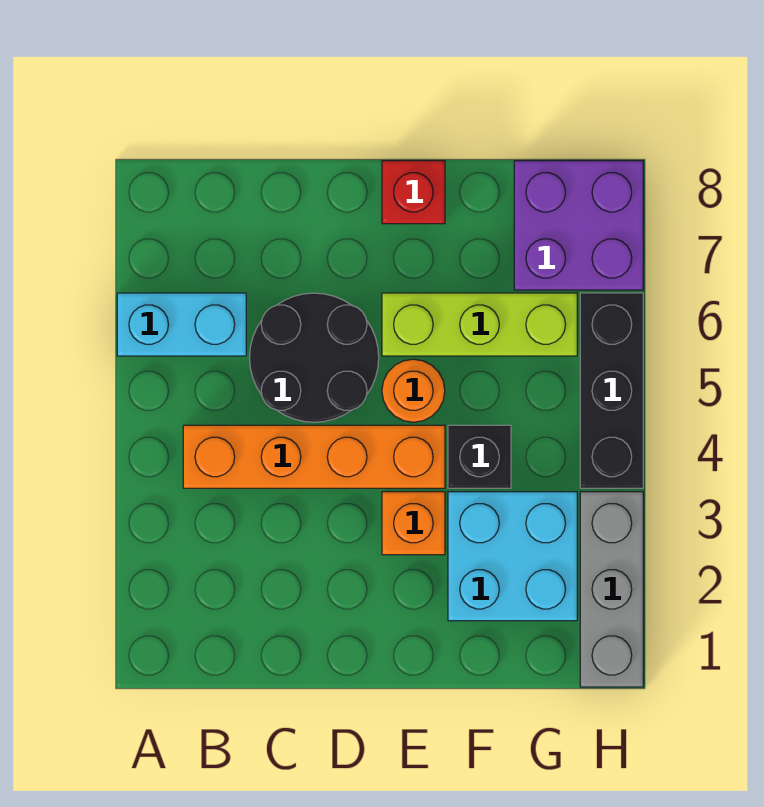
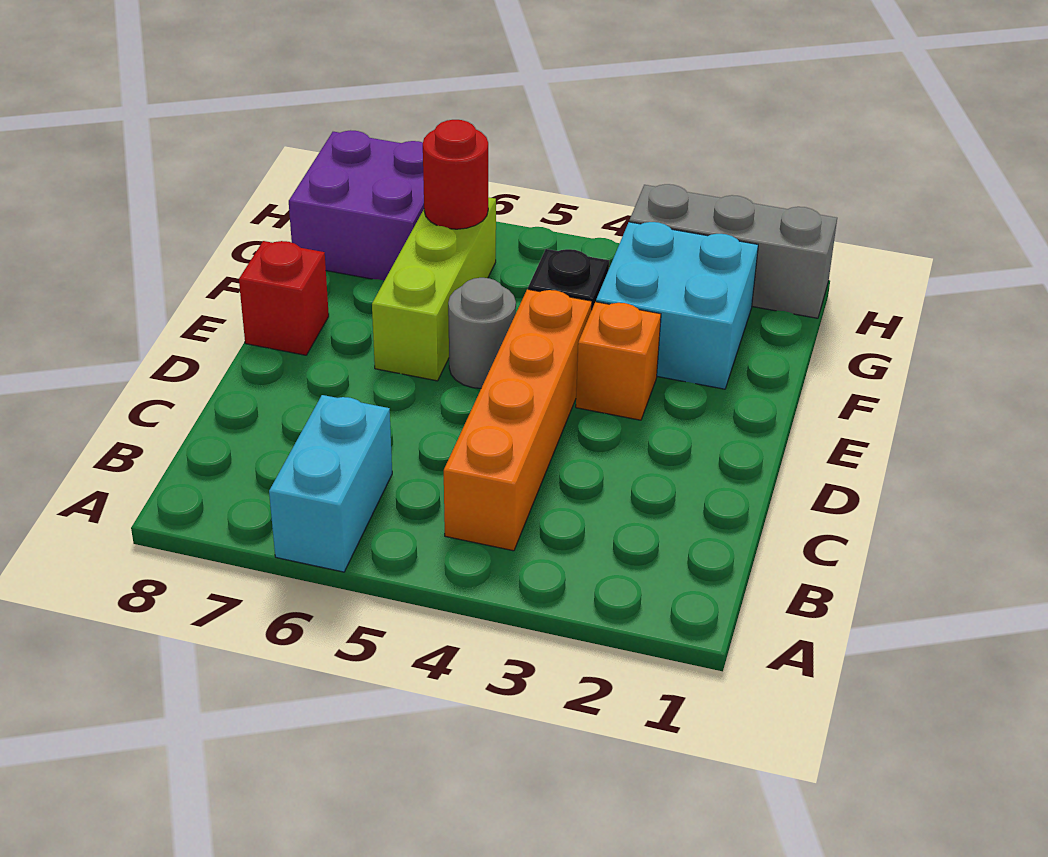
black 2x2 round brick [250,293,379,422] -> none
orange 1x1 round brick [382,359,445,422] -> grey 1x1 round brick [448,278,516,388]
none -> red 1x1 round brick [423,120,488,229]
black 1x3 brick [580,293,643,488] -> none

